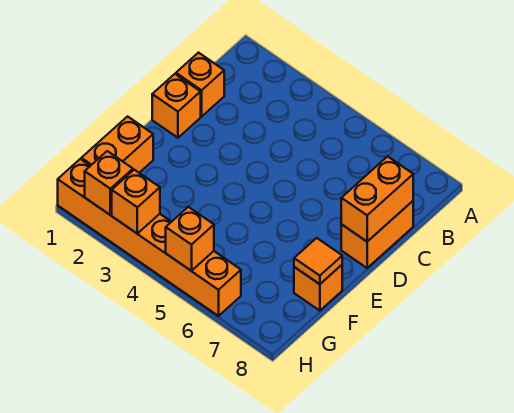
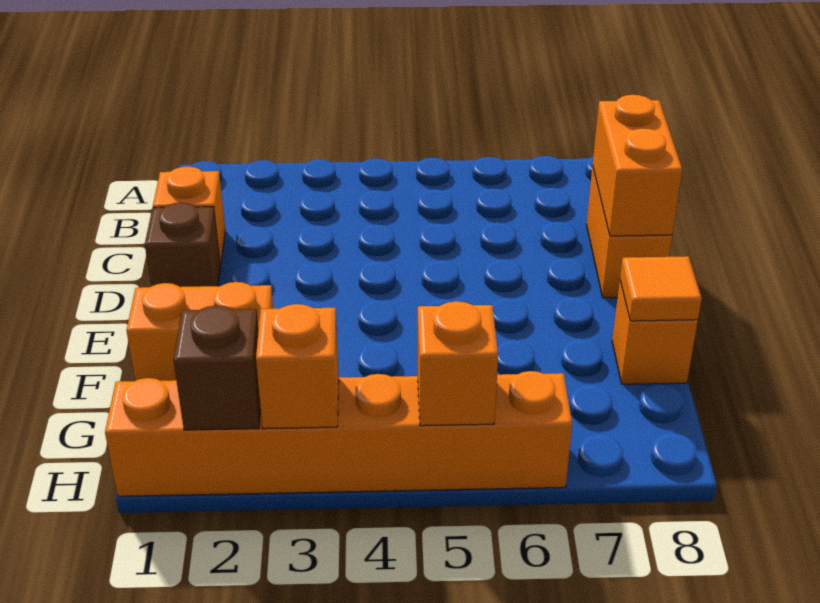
orange 1x1 brick [152,74,201,138] -> brown 1x1 brick [145,202,221,287]
orange 1x2 brick [81,117,153,173] -> orange 1x2 brick turned to [127,282,273,381]
orange 1x1 brick [85,151,133,215] -> brown 1x1 brick [174,305,261,430]

